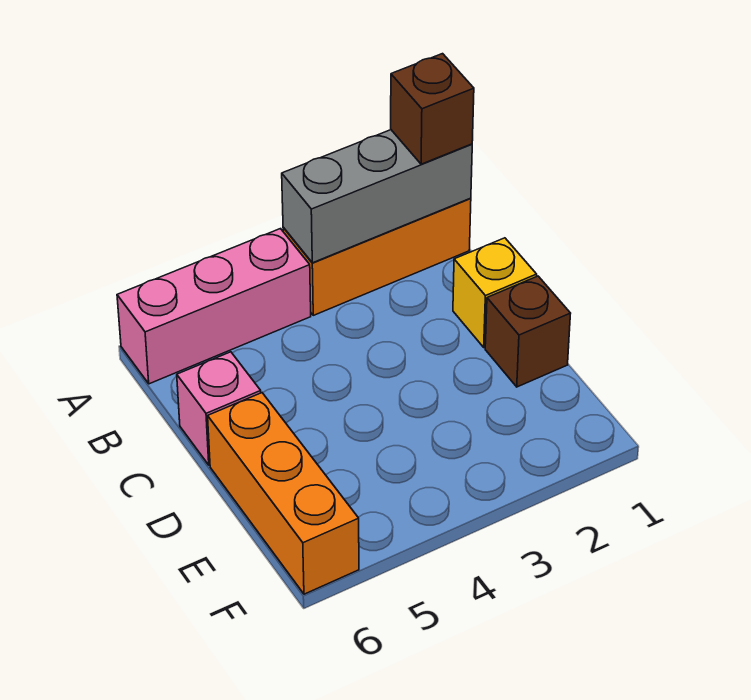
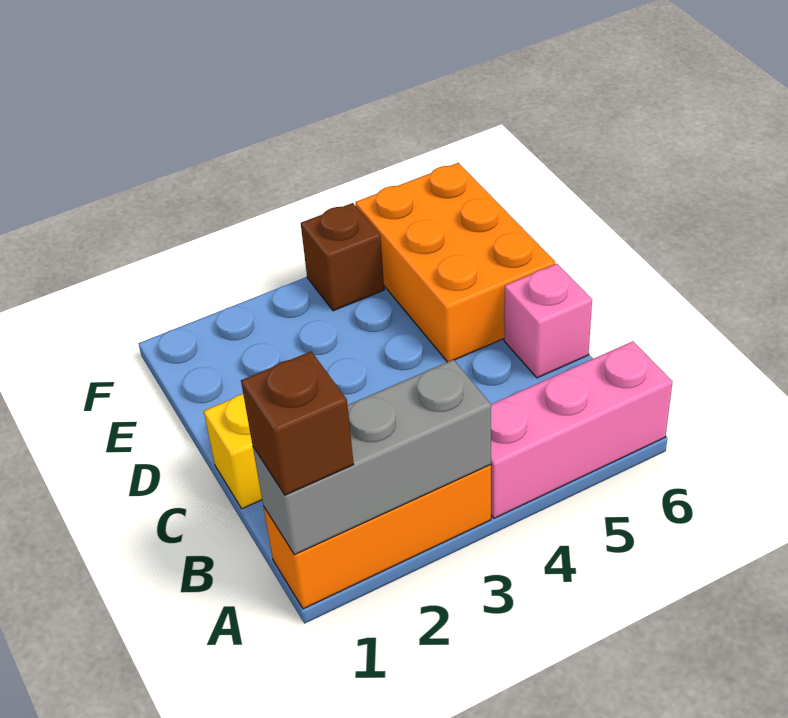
brown 1x1 brick [485,276,571,387] -> brown 1x1 brick moved to [301,203,384,311]
orange 1x3 brick [208,393,359,594] -> orange 2x3 brick [355,163,555,362]

